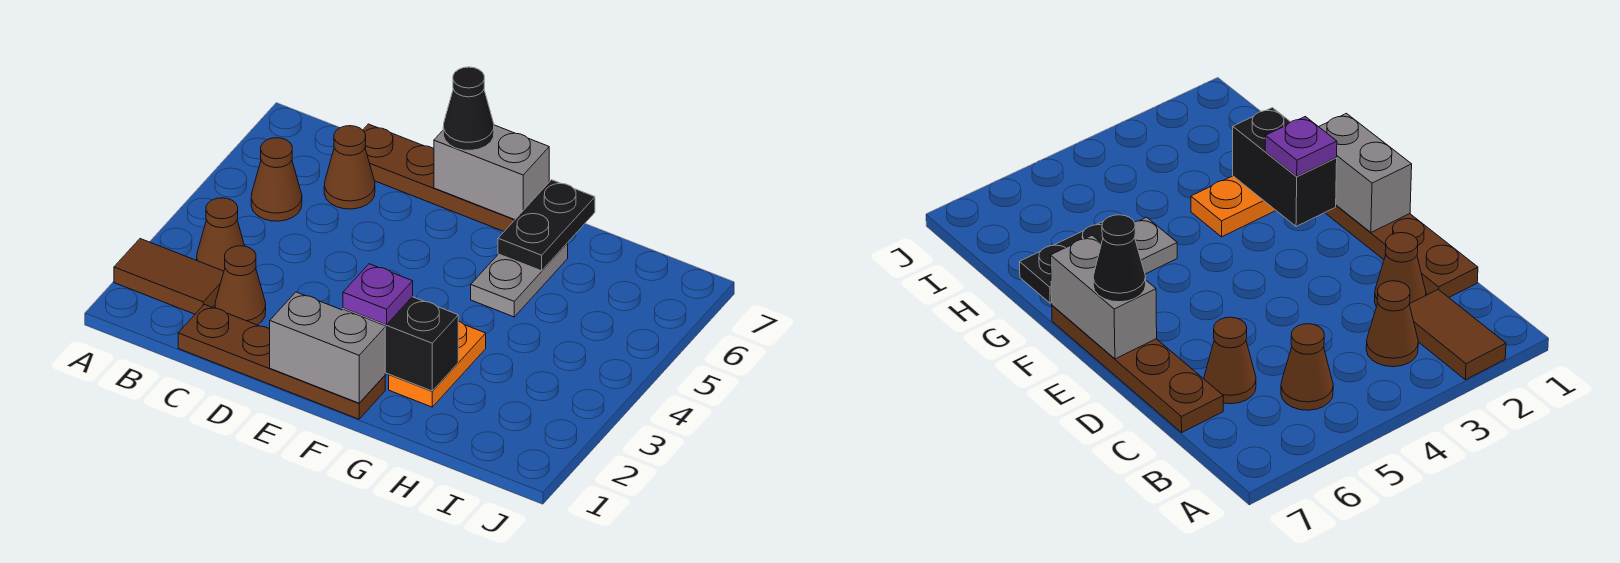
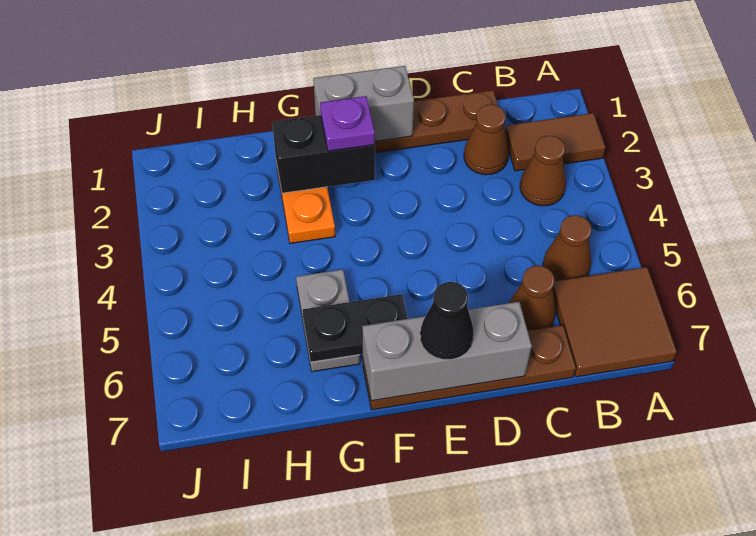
none -> brown 2x2 tile [552,267,677,377]
grey 1x2 brick [434,125,549,220] -> grey 1x3 brick [362,302,532,401]
black 1x2 plate [498,180,595,271] -> black 1x2 plate turned to [302,294,408,362]

